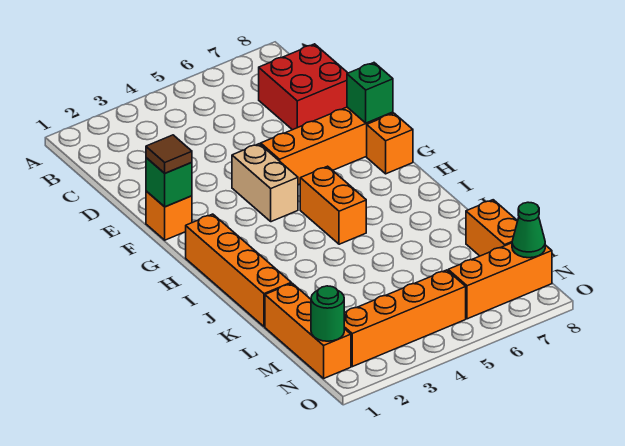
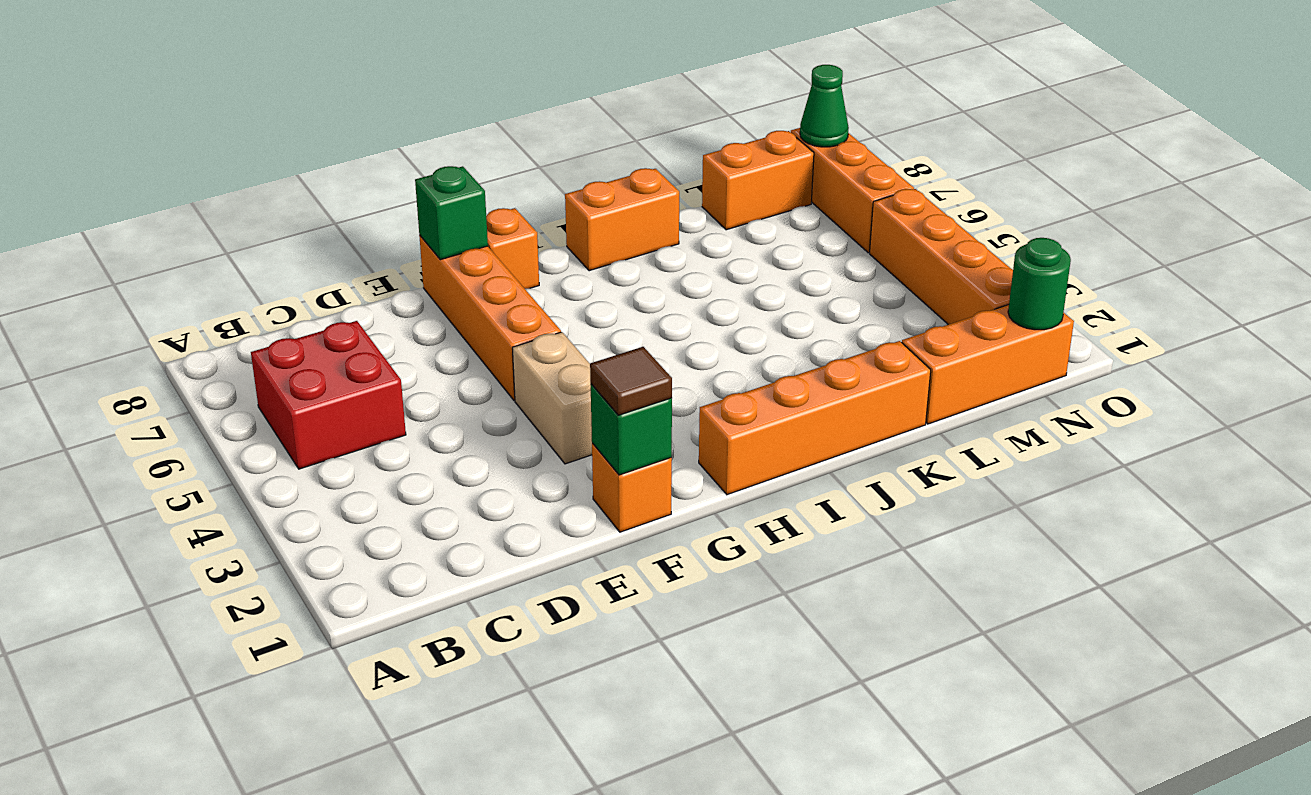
red 2x2 brick [259,44,347,130] -> red 2x2 brick moved to [251,321,406,469]
tan 1x2 brick [232,144,298,222] -> tan 1x2 brick turned to [512,332,592,464]
orange 1x2 brick [300,166,366,244] -> orange 1x2 brick moved to [565,168,679,271]

